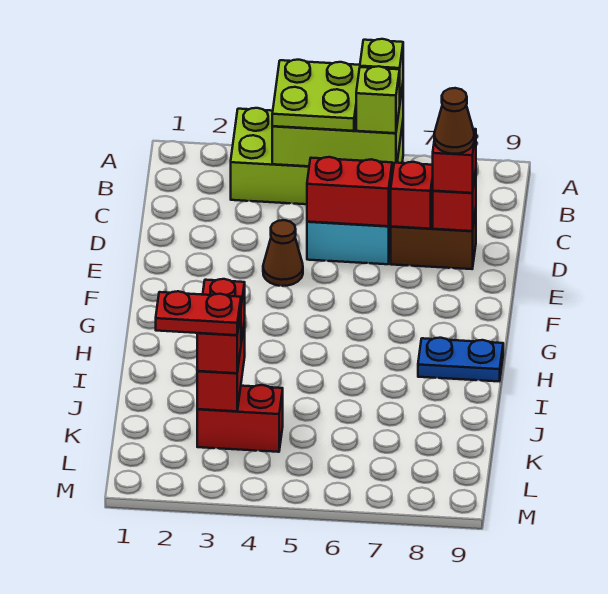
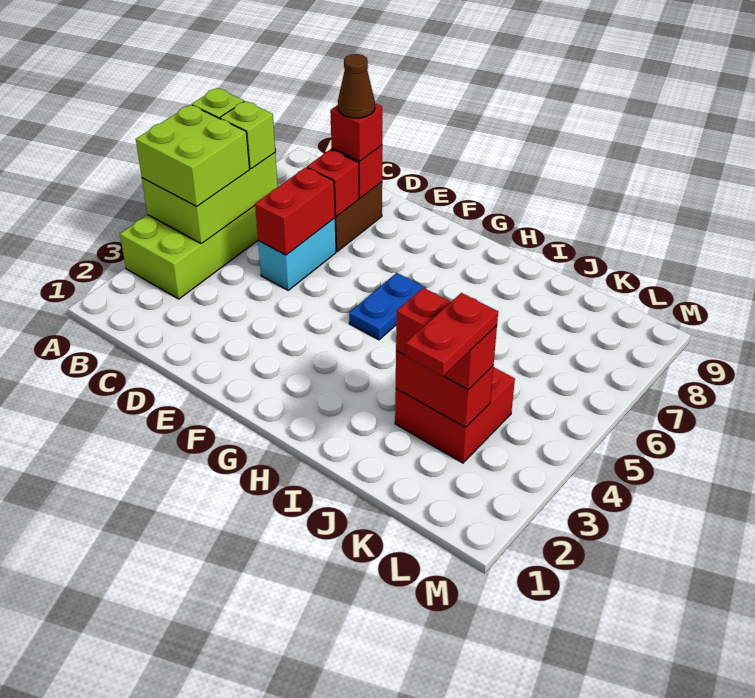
lime 2x2 plate [272,60,360,131] -> lime 2x2 brick [136,105,250,206]
brown 1x1 cone [263,220,303,286] -> none
blue 1x2 plate [418,338,503,381] -> blue 1x2 plate moved to [349,273,426,340]
red 1x2 brick [197,385,283,452] -> red 2x2 brick [395,367,515,463]

